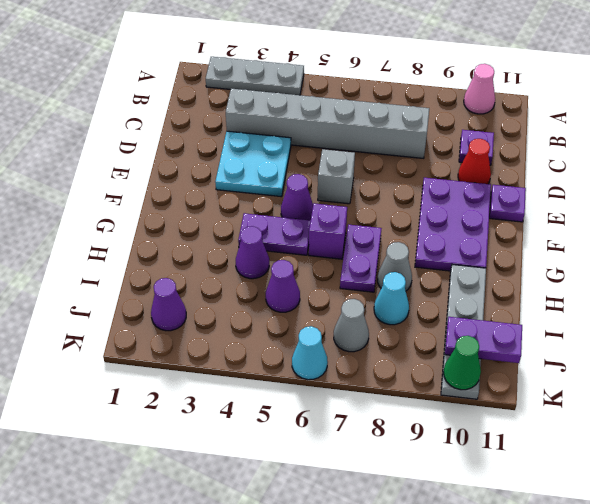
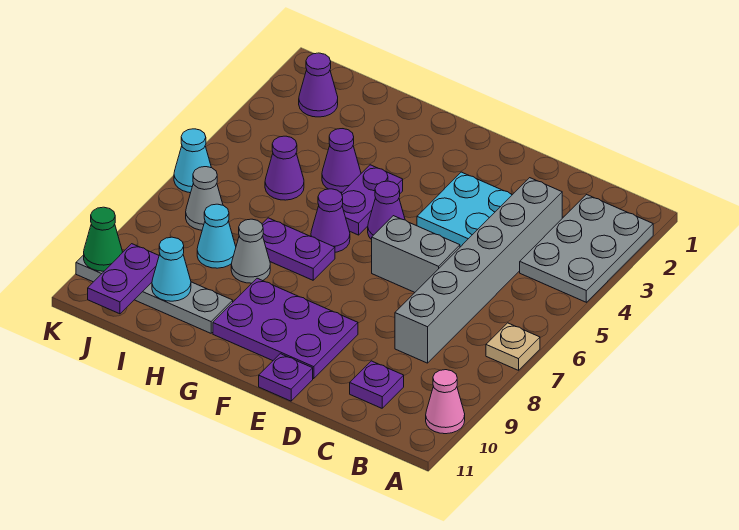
grey 1x3 plate [206,57,304,95] -> grey 2x3 plate [520,195,653,302]
none -> tan 1x1 plate [486,323,540,370]
red 1x1 cone [458,139,491,184] -> none
grey 1x1 brick [318,149,355,204] -> grey 1x2 brick [372,216,460,292]
purple 1x1 brick [309,203,347,259] -> purple 1x1 cone [311,189,350,252]
none -> cyan 1x1 cone [152,237,191,301]

